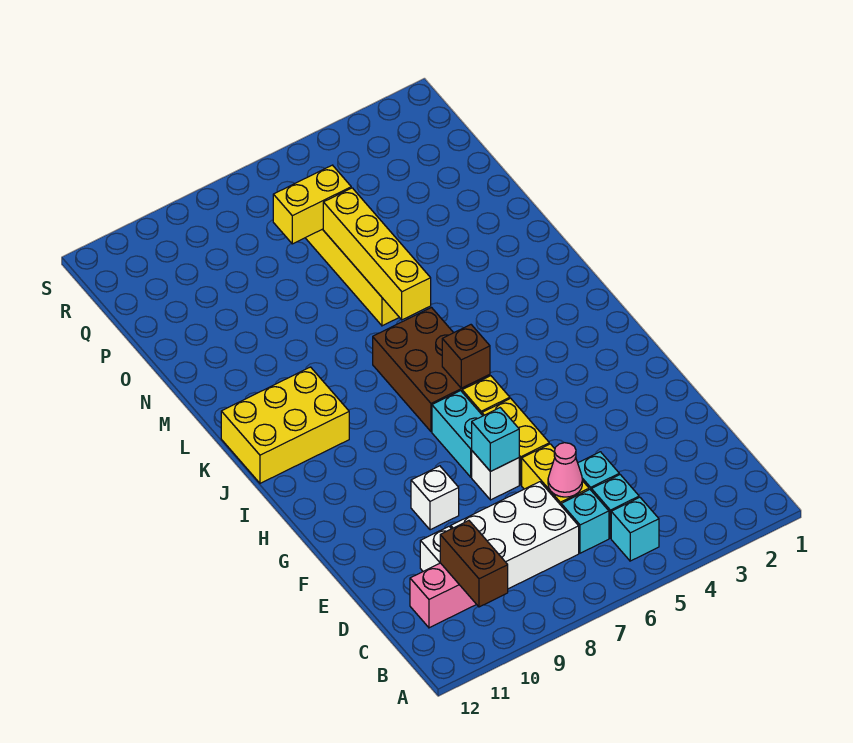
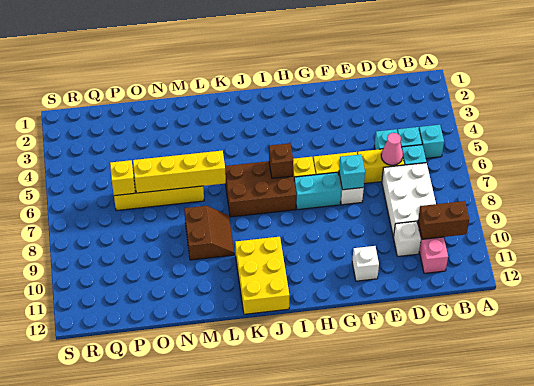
white 1x1 brick [411,466,459,530] -> white 1x1 brick moved to [352,246,379,281]
none -> brown 2x2 slope [184,206,234,260]
yellow 1x2 brick [273,165,351,244] -> yellow 1x1 brick [110,160,135,196]

